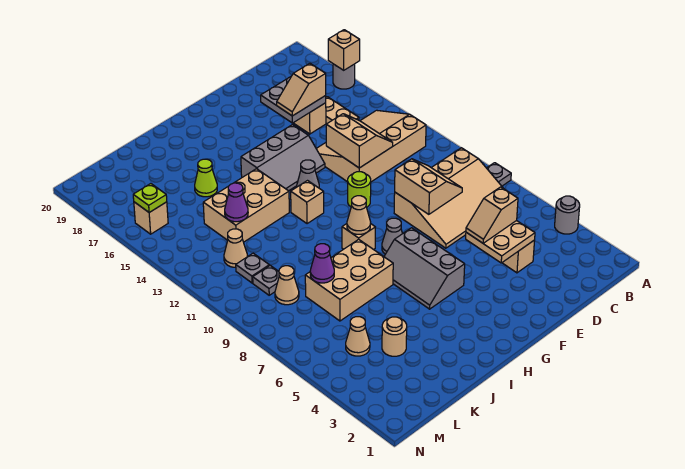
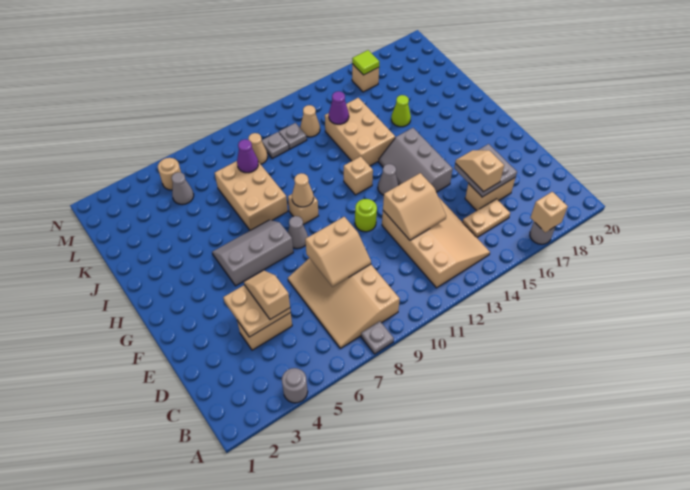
tan 1x1 round brick [382,317,407,356] -> tan 1x1 round brick moved to [158,158,181,190]
tan 1x1 cone [346,317,370,356] -> grey 1x1 cone [172,172,194,205]
lime 1x1 plate [133,184,167,212] -> lime 1x1 tile [352,50,379,75]

